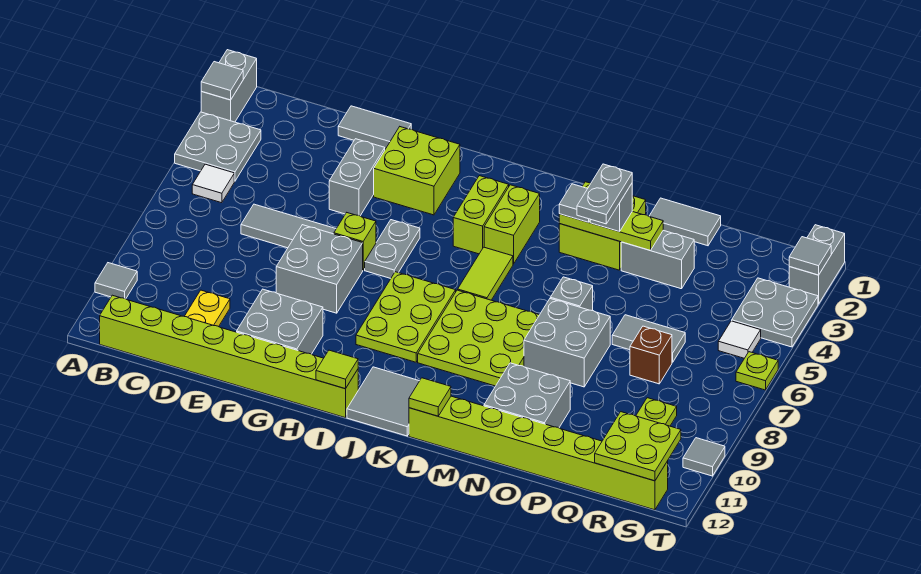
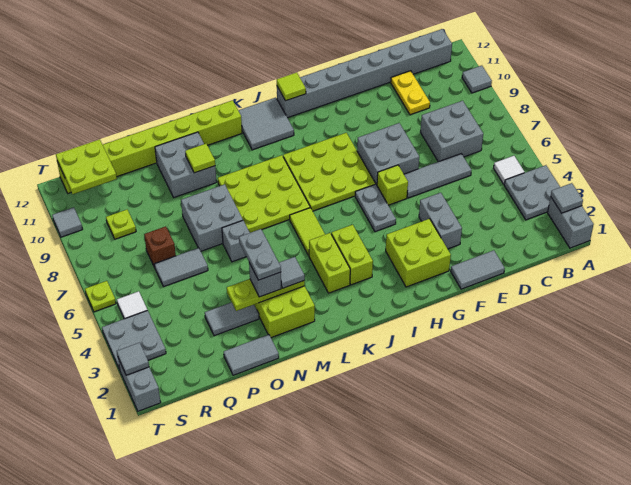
lime 1x8 brick [100,295,358,418] -> grey 1x8 brick [277,29,452,118]
grey 2x2 brick [237,289,323,354] -> grey 2x2 brick moved to [420,101,483,162]
lime 2x3 plate [356,272,456,362] -> lime 3x3 plate [283,133,376,211]
lime 1x1 tile [409,378,451,416] -> lime 1x1 tile moved to [185,144,215,173]
grey 1x2 brick [621,230,694,289] -> grey 1x2 tile [205,302,259,336]

